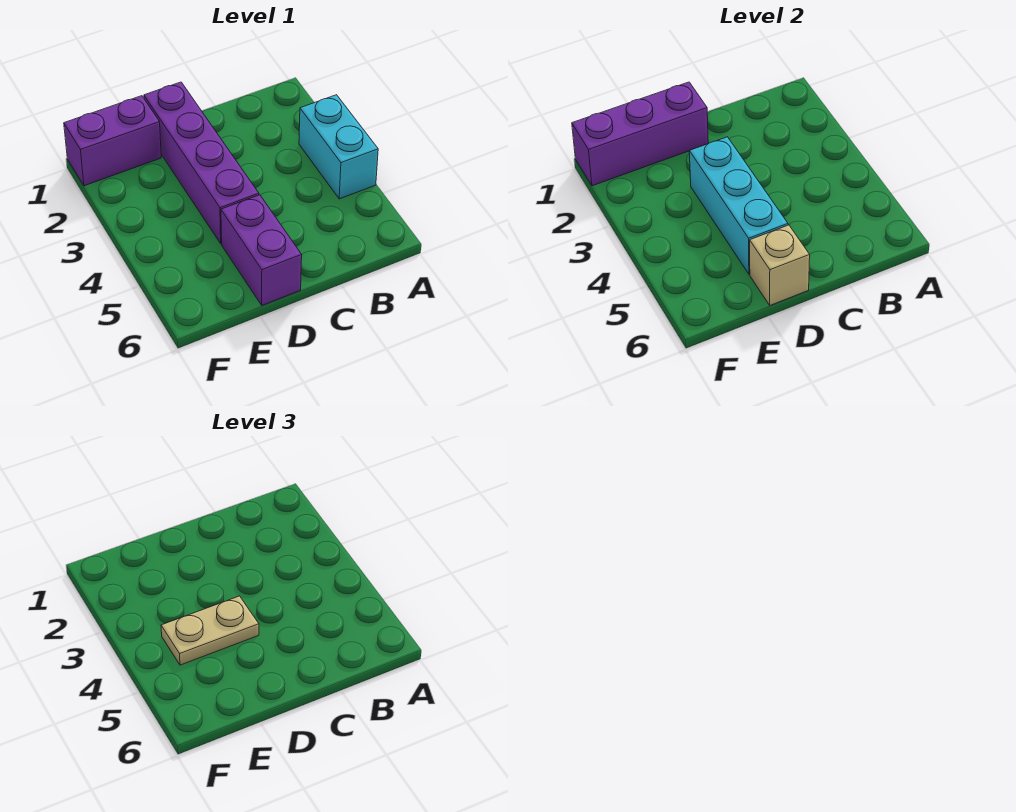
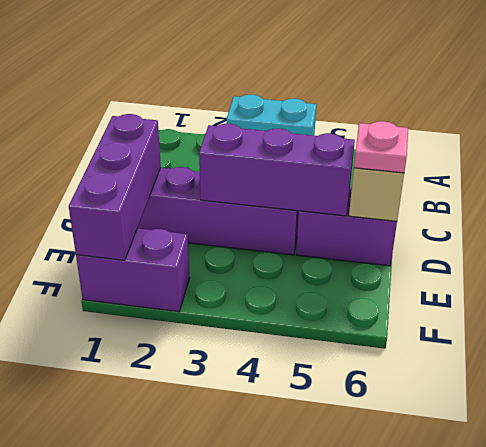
cyan 1x3 brick [689,137,788,274] -> purple 1x3 brick [199,124,355,216]
tan 1x2 plate [161,596,259,665] -> none
none -> pink 1x1 plate [354,121,408,173]
purple 1x2 brick [64,96,161,186] -> purple 1x2 brick turned to [76,228,190,312]

